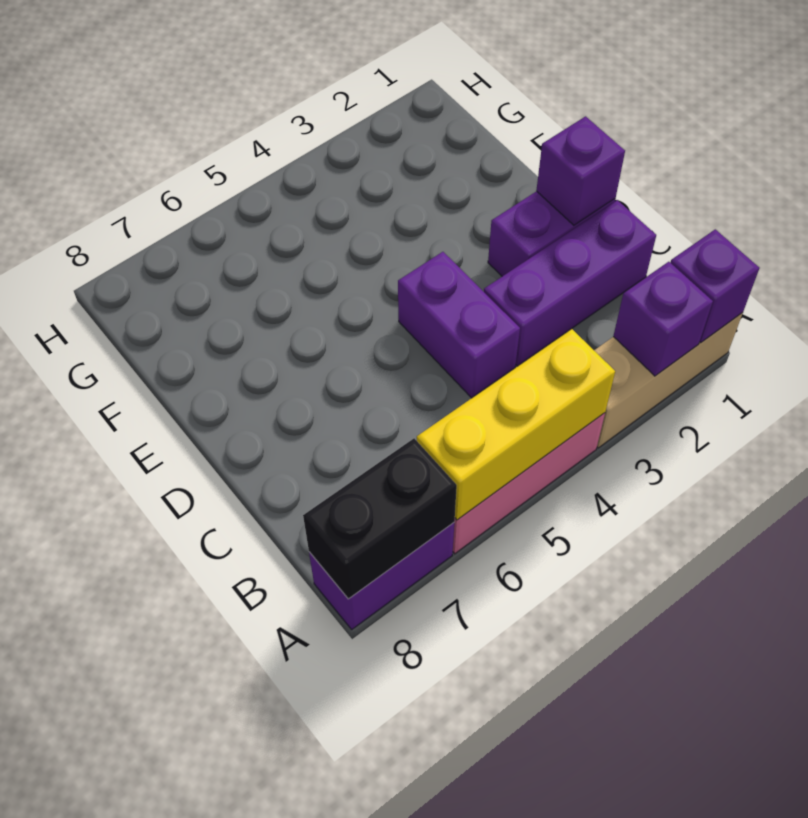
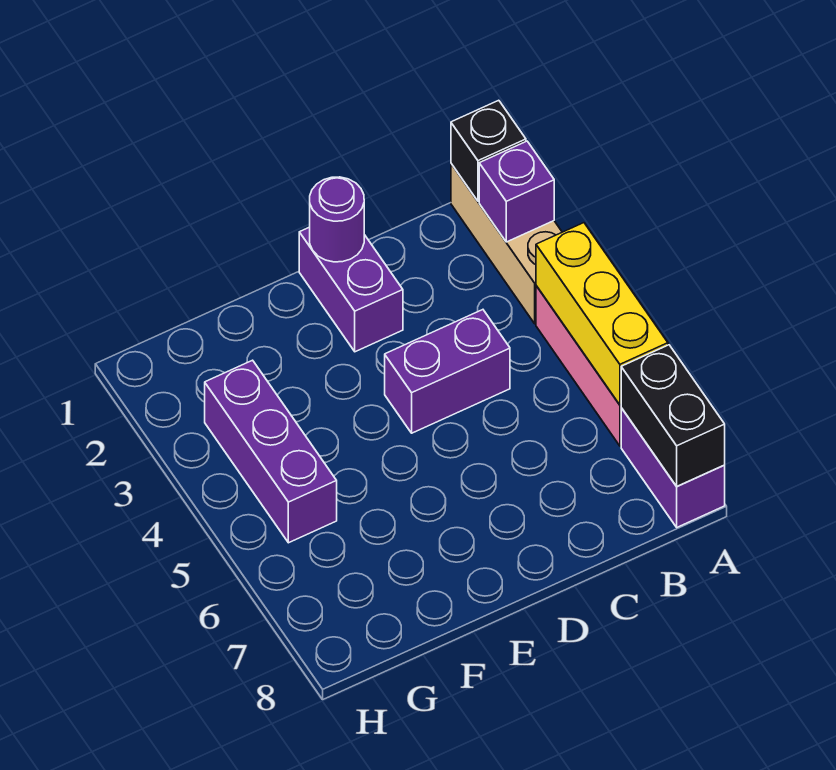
purple 1x1 brick [670,229,759,343] -> black 1x1 brick [451,100,526,201]
purple 1x3 brick [484,200,656,366] -> purple 1x3 brick moved to [205,360,337,543]
purple 1x1 brick [536,116,625,225] -> purple 1x1 round brick [310,177,364,262]

